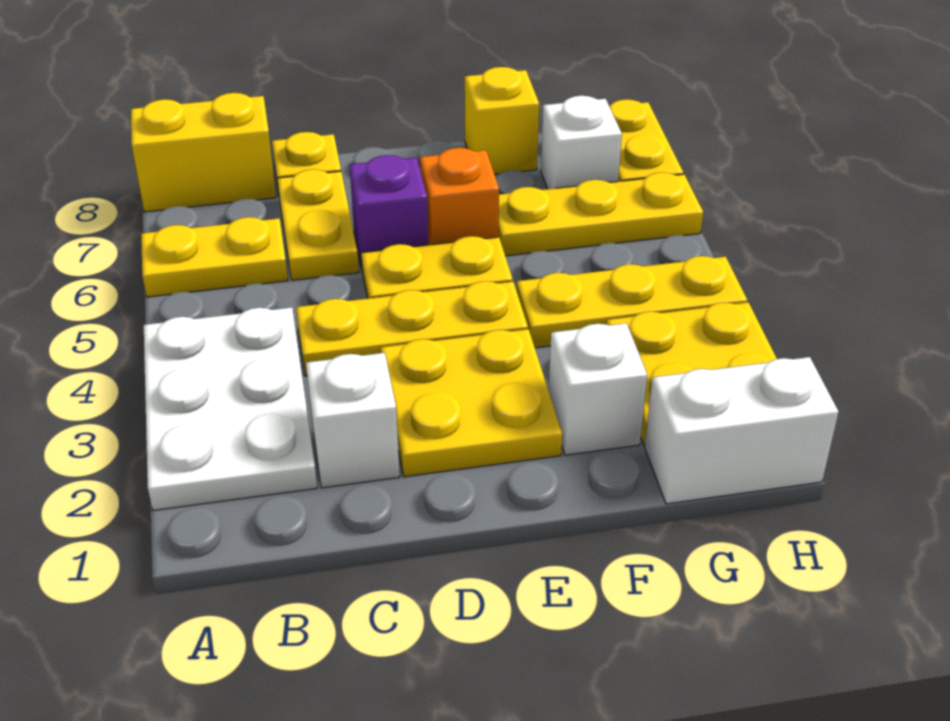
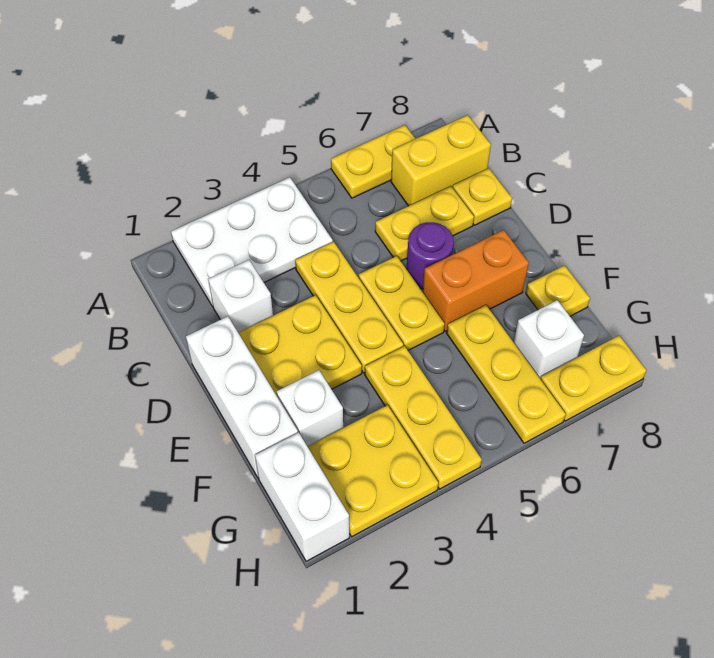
yellow 1x2 plate [141,217,288,297] -> yellow 1x2 plate turned to [331,125,415,198]
yellow 1x2 brick [131,93,276,212] -> yellow 1x2 brick turned to [391,115,491,206]
none -> white 1x3 brick [186,316,298,478]
purple 1x1 brick [350,155,429,272] -> purple 1x1 round brick [407,222,454,289]
orange 1x1 brick [420,148,499,245] -> orange 1x2 brick [423,230,529,331]
yellow 1x1 brick [465,67,539,174] -> yellow 1x1 plate [526,265,590,316]

